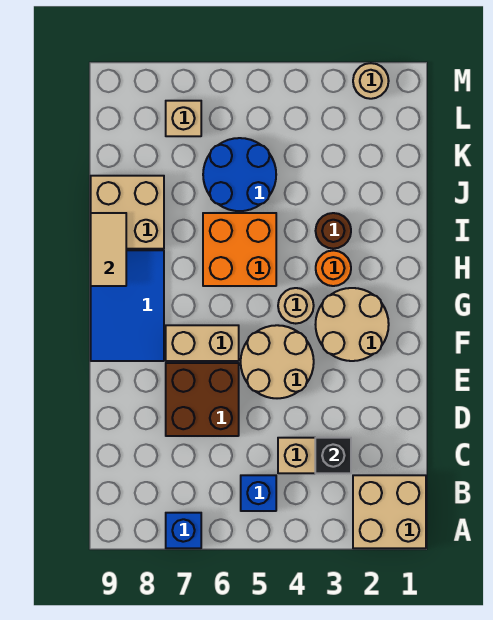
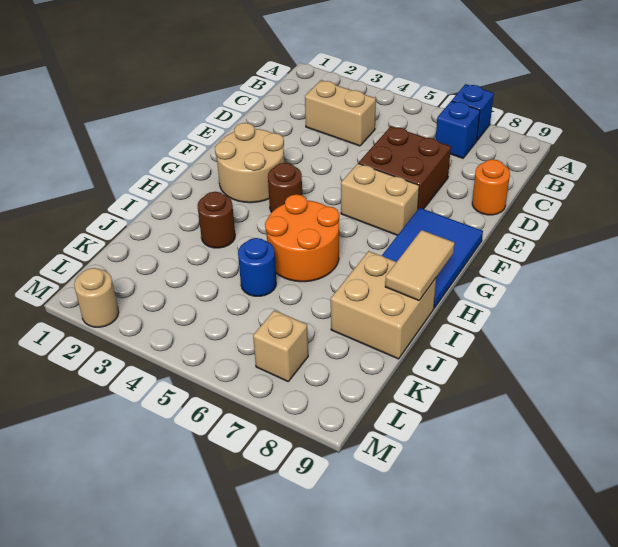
tan 2x2 brick [353,475,426,548] -> none
blue 1x1 brick [241,475,276,511] -> blue 1x1 brick moved to [436,101,480,158]
black 1x1 brick [315,438,351,473] -> none
tan 2x2 round brick [241,325,314,398] -> none
tan 1x1 round brick [278,288,314,324] -> brown 1x1 round brick [268,163,302,212]
orange 1x1 round brick [316,250,351,286] -> orange 1x1 round brick moved to [472,159,510,215]
orange 2x2 brick [203,213,276,286] -> orange 2x2 round brick [265,194,339,282]
blue 2x2 round brick [203,138,276,211] -> blue 1x1 round brick [238,238,276,296]

